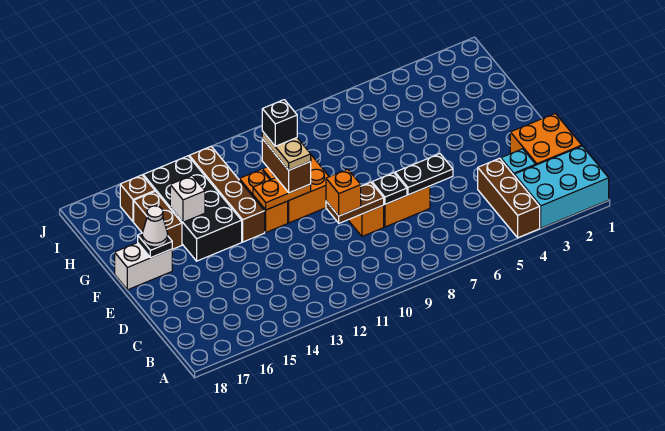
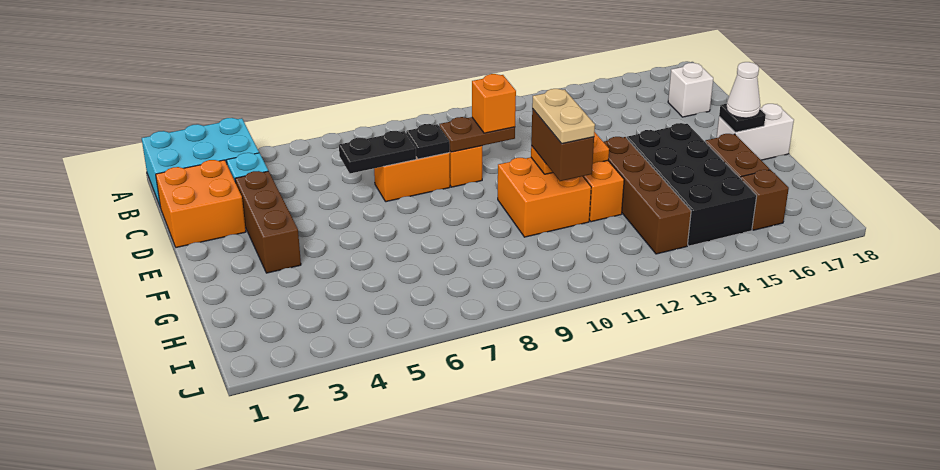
brown 1x3 brick [478,158,540,238] -> brown 1x3 brick moved to [235,171,301,273]
black 1x1 brick [262,100,297,146] -> none
white 1x1 brick [170,176,205,222] -> white 1x1 brick moved to [668,63,713,117]

